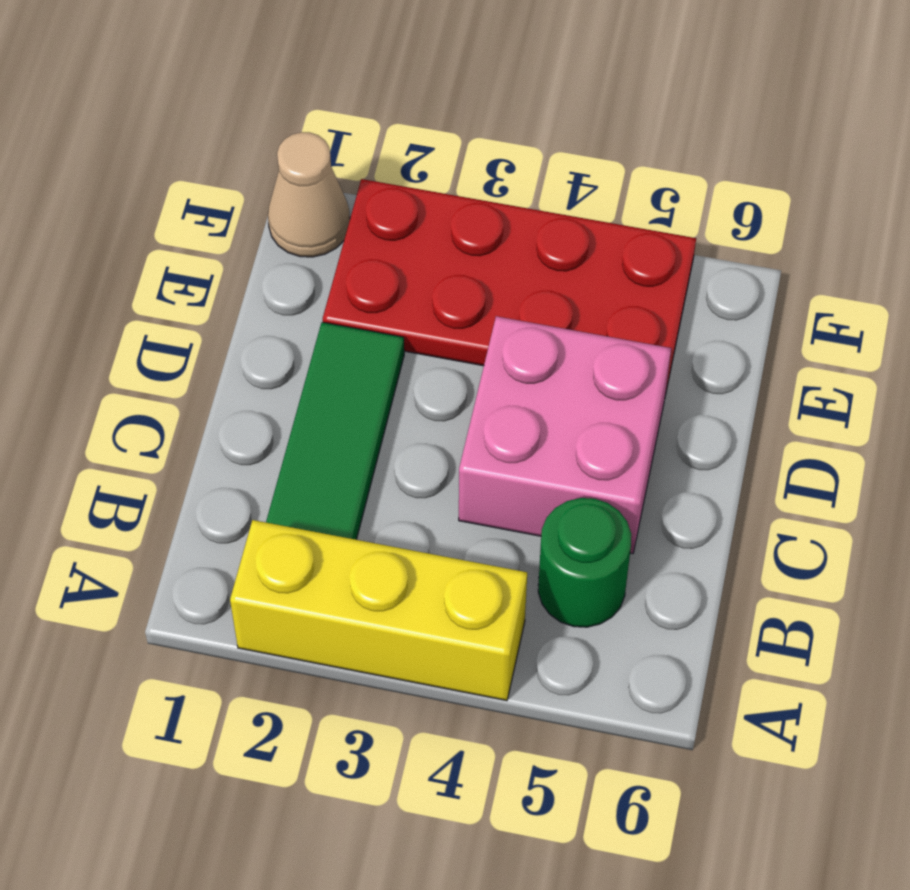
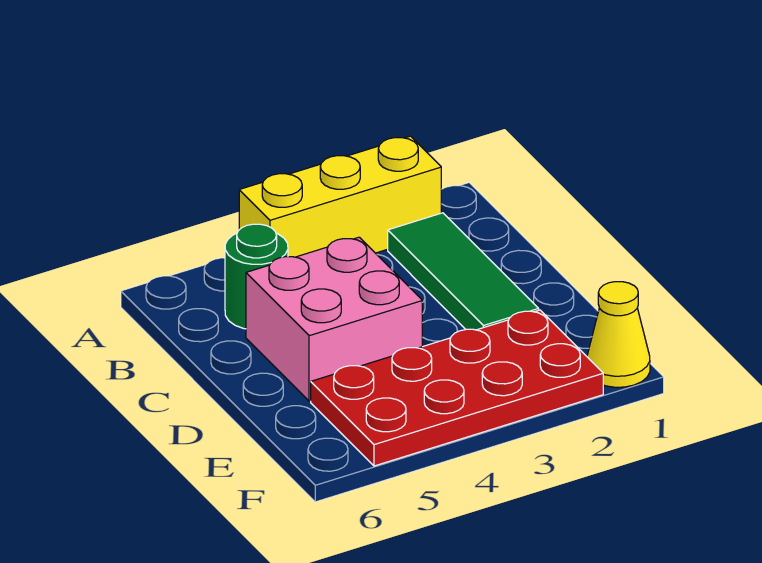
tan 1x1 cone [268,132,350,257] -> yellow 1x1 cone [587,282,650,387]

